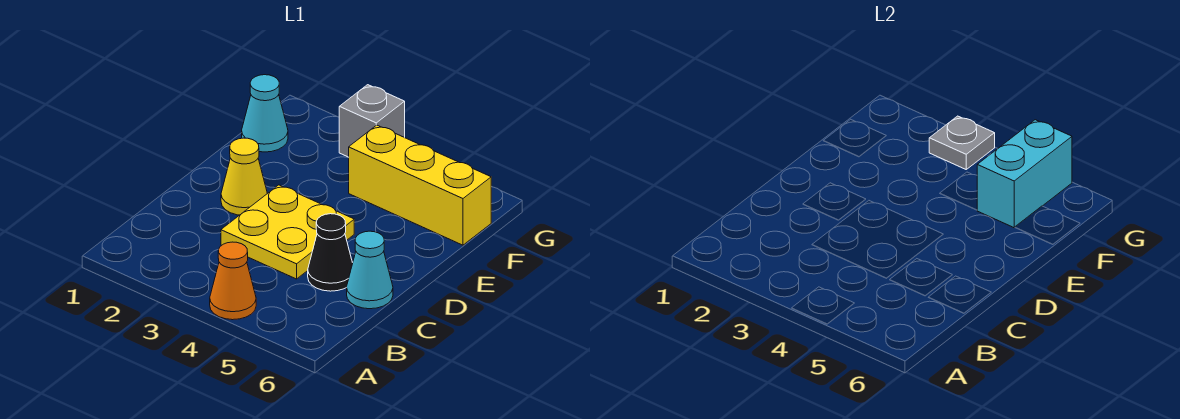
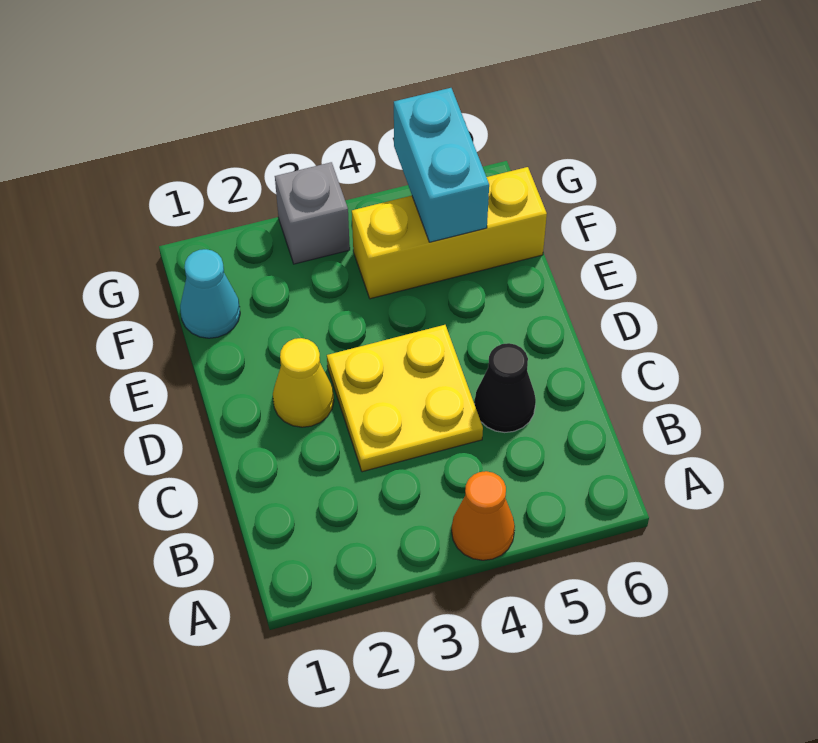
cyan 1x1 cone [347,231,393,309] -> none
grey 1x1 plate [929,116,995,169] -> none

